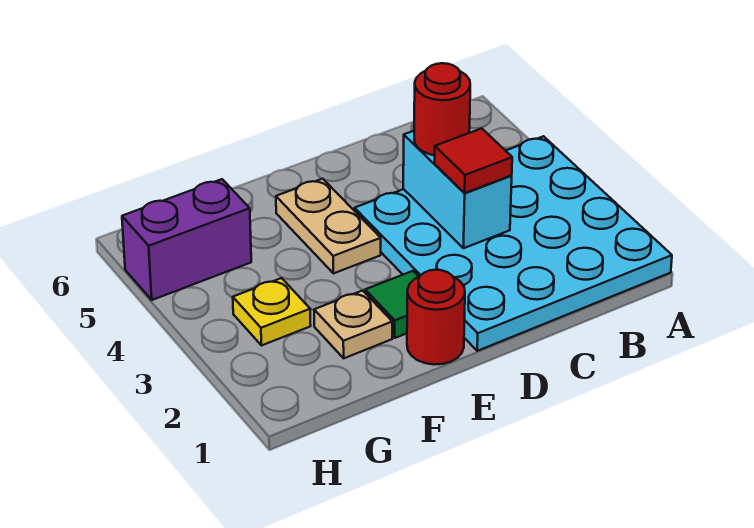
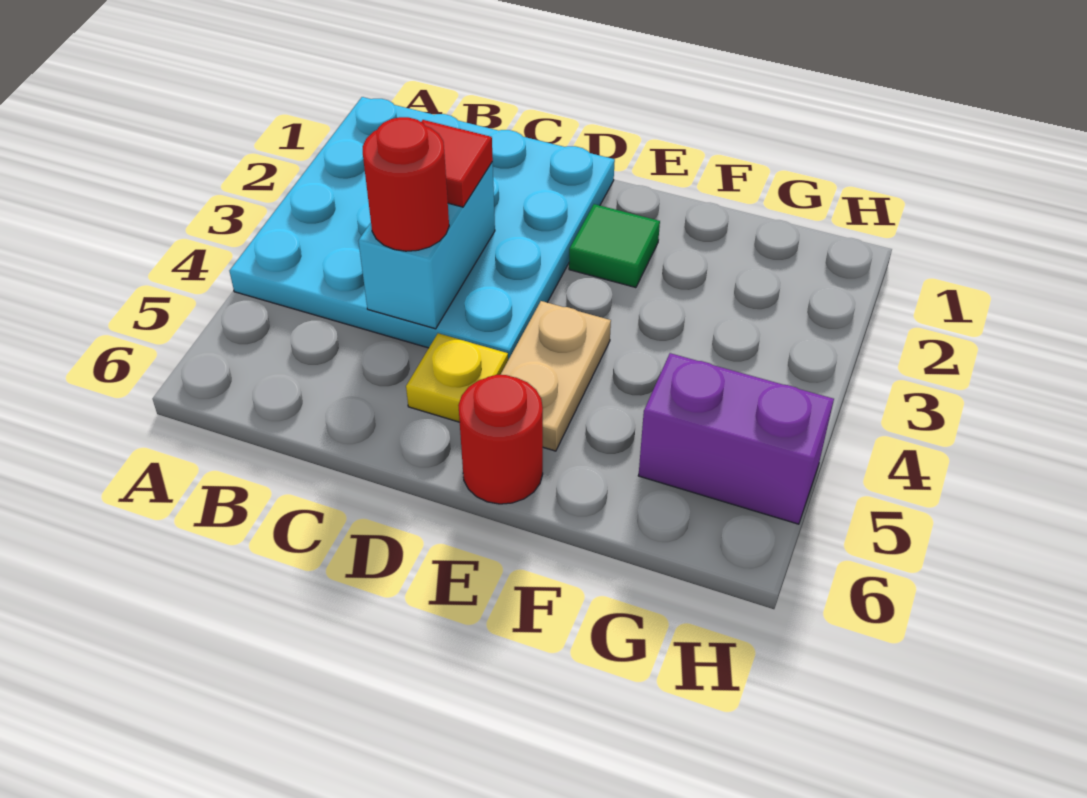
red 1x1 round brick [407,270,465,365] -> red 1x1 round brick moved to [458,375,543,504]
tan 1x1 plate [314,291,392,358] -> none
yellow 1x1 plate [233,278,311,346] -> yellow 1x1 plate moved to [406,333,508,422]

